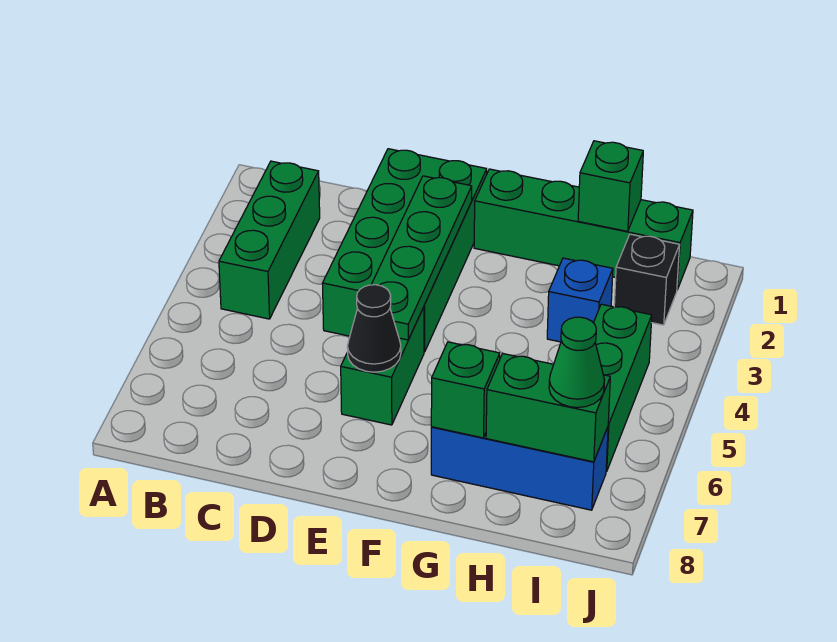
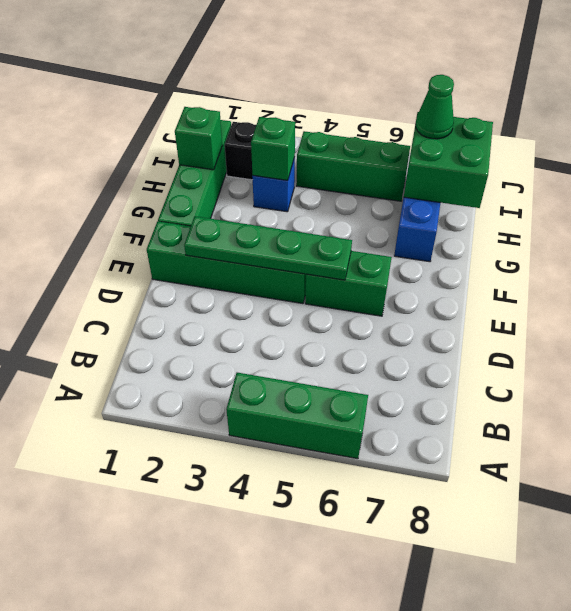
green 1x3 brick [219,161,320,319] -> green 1x3 brick moved to [226,373,368,459]
green 2x4 brick [322,149,487,352] -> green 1x4 brick [147,221,306,304]
black 1x1 cone [347,285,401,372] -> none
green 1x1 brick [431,342,500,438] -> green 1x1 brick moved to [251,117,295,180]
green 1x2 brick [486,354,610,462] -> green 2x2 brick [404,112,493,208]

